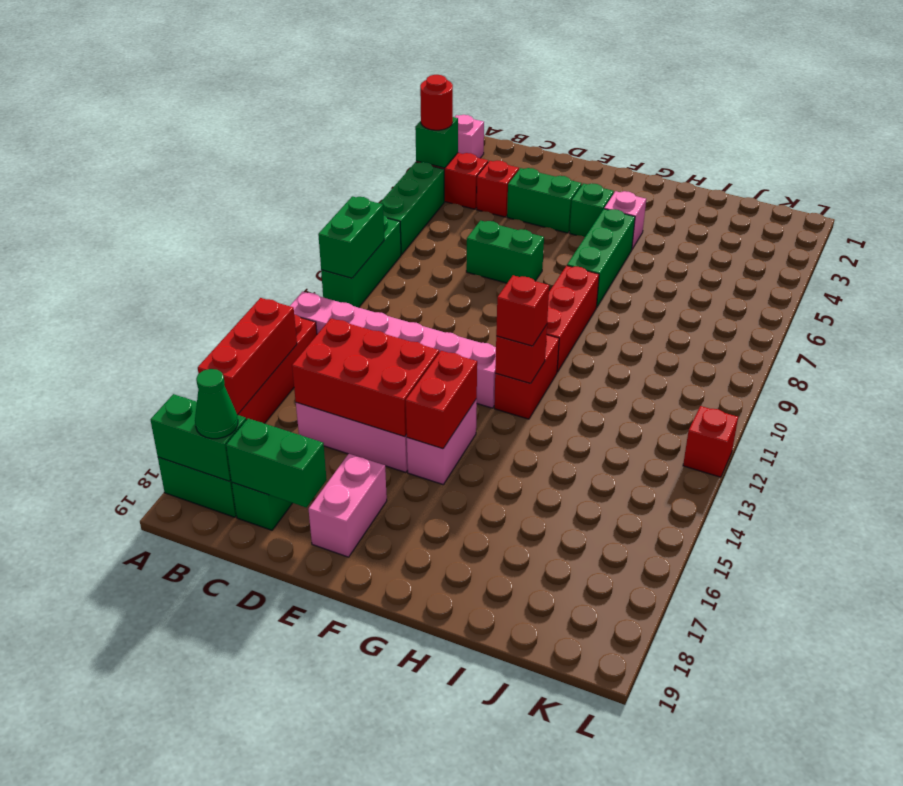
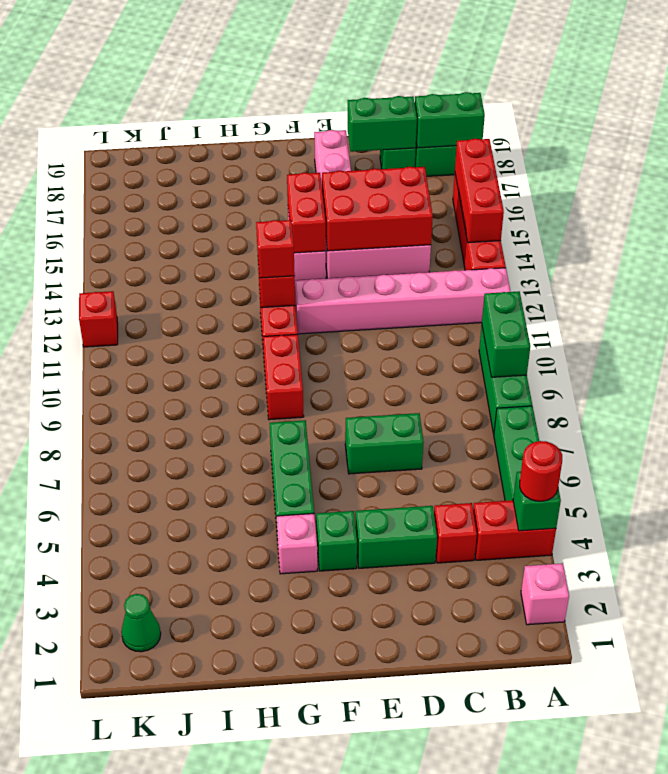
green 1x1 cone [195,369,238,439] -> green 1x1 cone moved to [121,594,161,652]
red 1x3 brick [547,266,599,372] -> red 1x2 brick [263,334,304,420]

